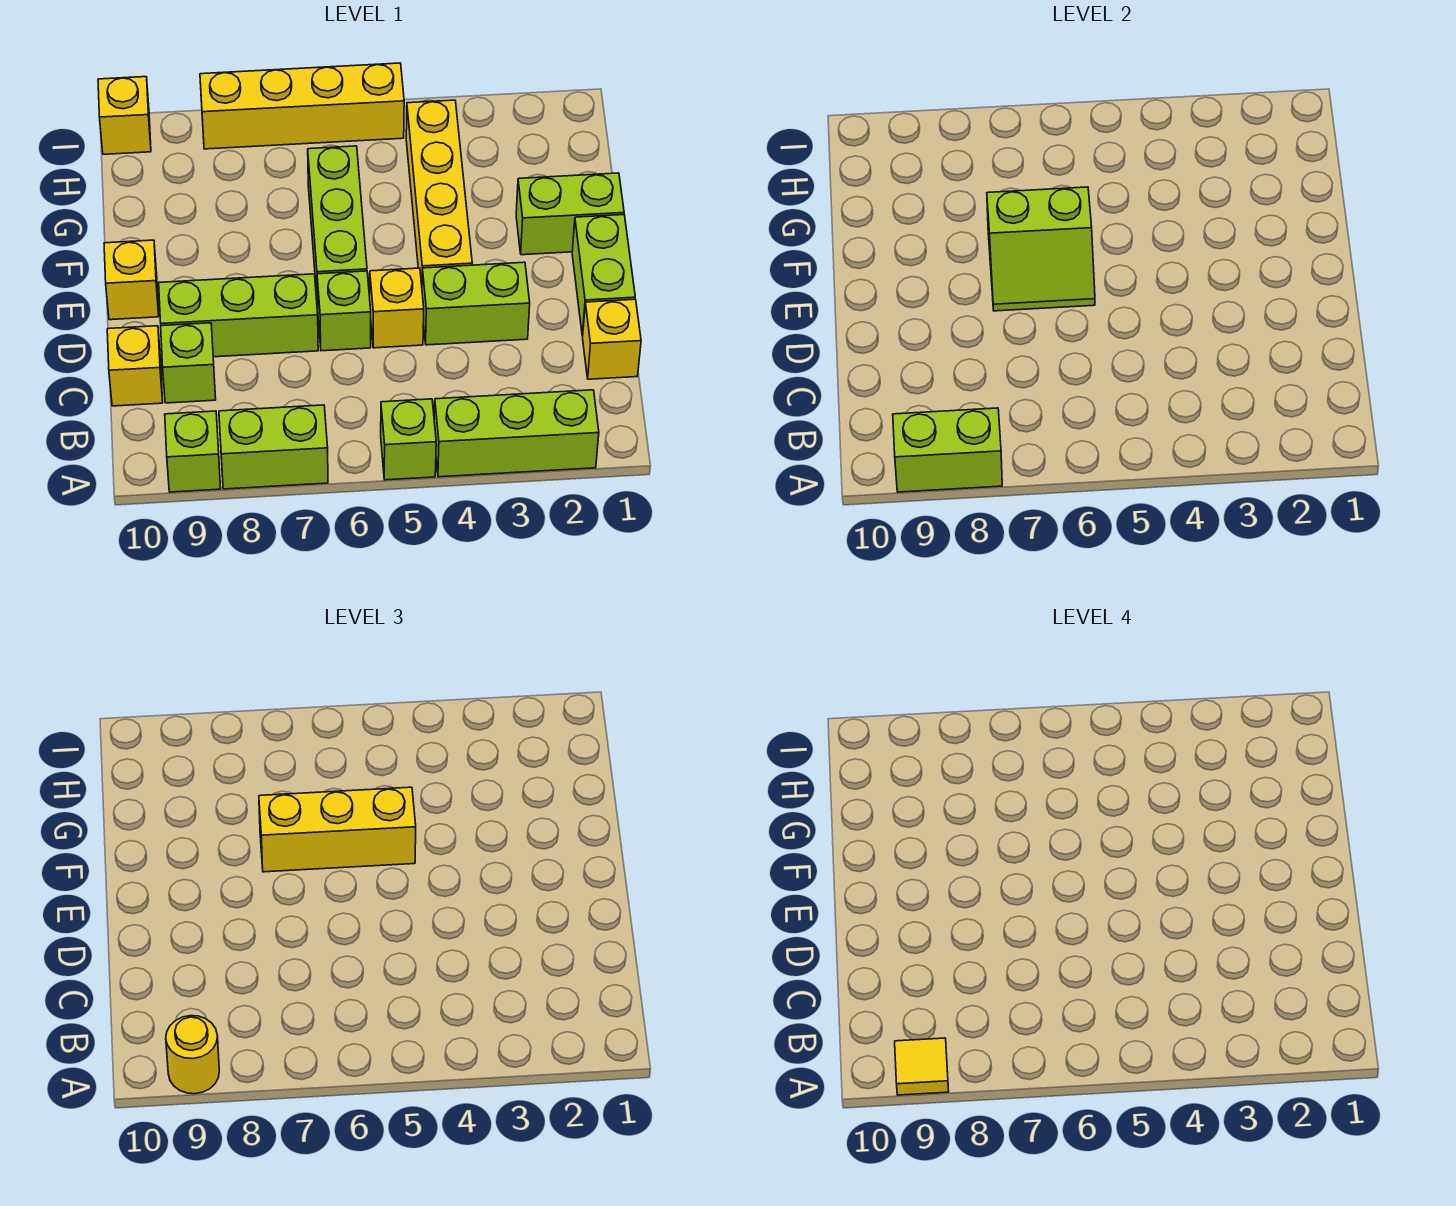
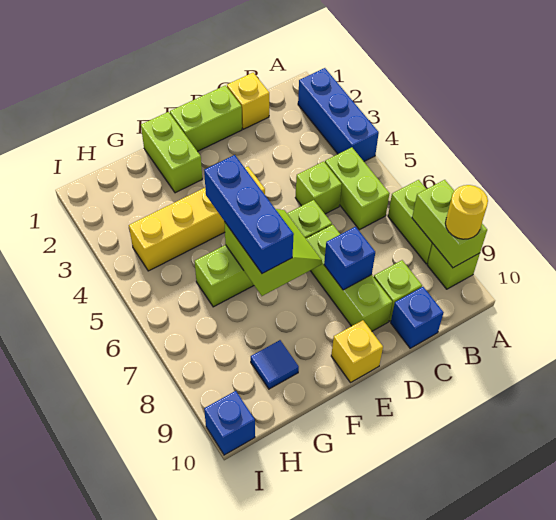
lime 1x3 brick [434,390,599,477] -> blue 1x3 brick [298,68,379,161]
lime 1x1 brick [381,399,436,480] -> lime 1x1 brick moved to [295,161,342,214]
yellow 1x1 tile [895,1038,949,1095] -> none
yellow 1x1 brick [107,326,163,406] -> blue 1x1 brick [391,287,444,348]
lime 1x2 brick [422,262,530,345] -> lime 1x2 brick moved to [325,147,390,230]
yellow 1x1 brick [370,268,424,348] -> none
none -> blue 1x1 brick [324,227,375,290]
yellow 1x3 brick [259,787,416,872] -> blue 1x3 brick [204,155,294,274]
none -> blue 1x1 tile [251,340,299,389]
yellow 1x4 brick [200,63,404,149] -> none
yellow 1x1 brick [98,77,151,154] -> blue 1x1 brick [204,391,255,455]

